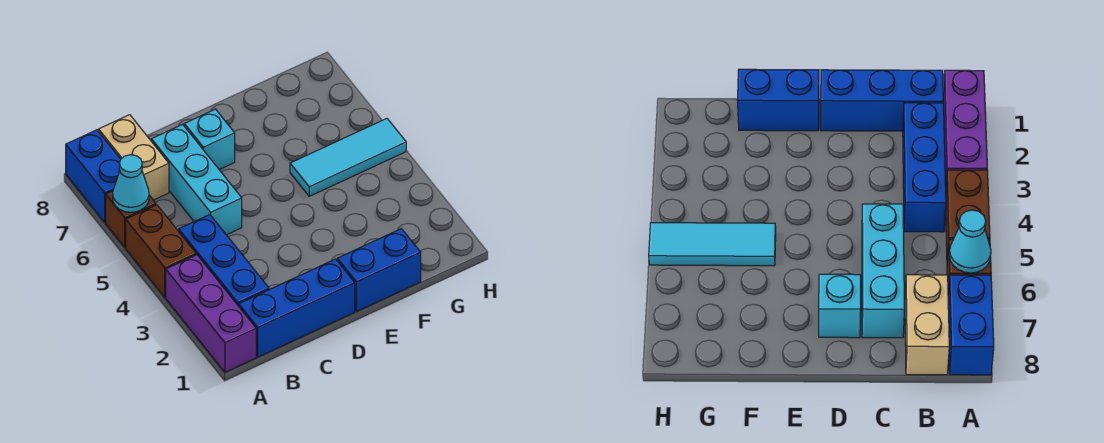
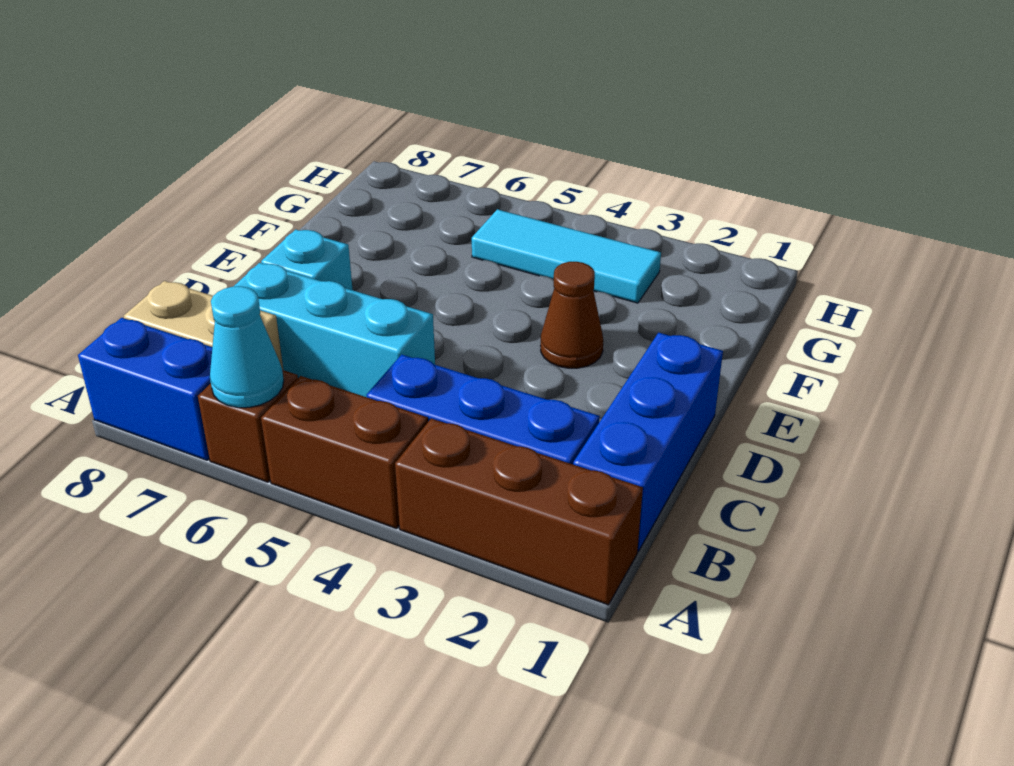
purple 1x3 brick [166,255,256,372] -> brown 1x3 brick [395,418,643,605]
blue 1x2 brick [337,229,421,312] -> none
none -> brown 1x1 cone [541,262,603,368]
cyan 1x3 tile [290,119,406,196] -> cyan 1x3 tile turned to [472,209,661,303]

